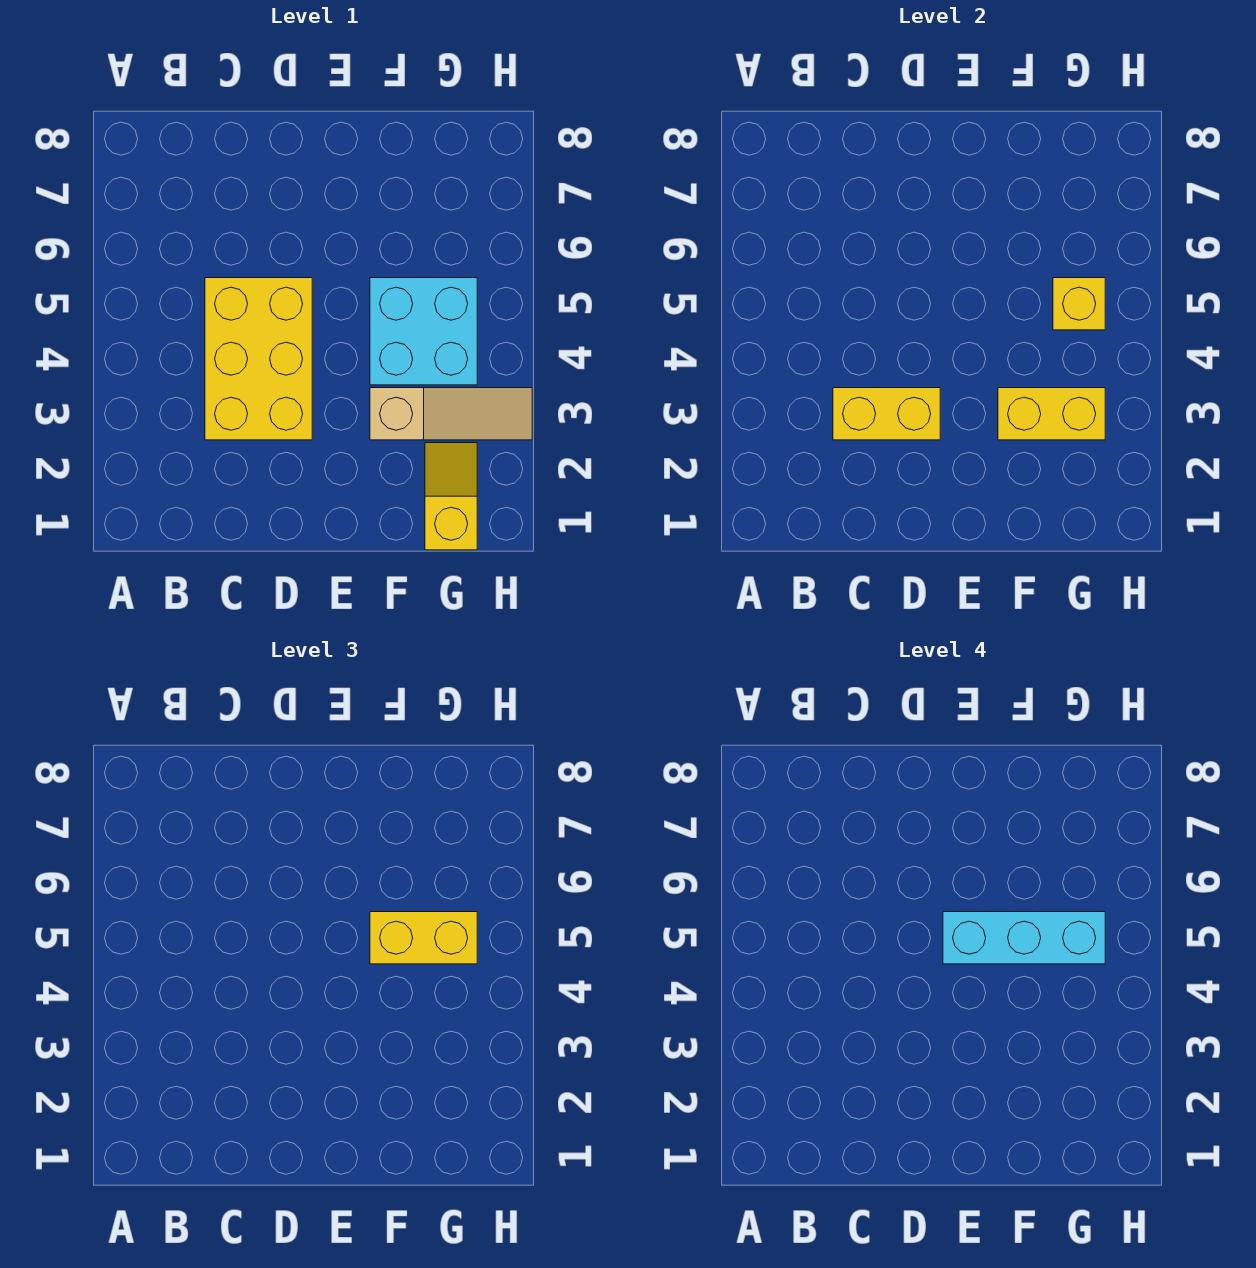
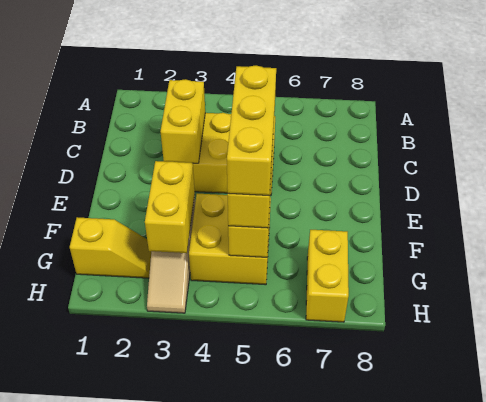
cyan 1x3 brick [943,912,1105,964] -> yellow 1x3 brick [227,66,276,196]
cyan 2x2 brick [370,278,477,385] -> yellow 2x2 brick [189,194,271,285]
none -> yellow 1x2 brick [306,230,349,322]

